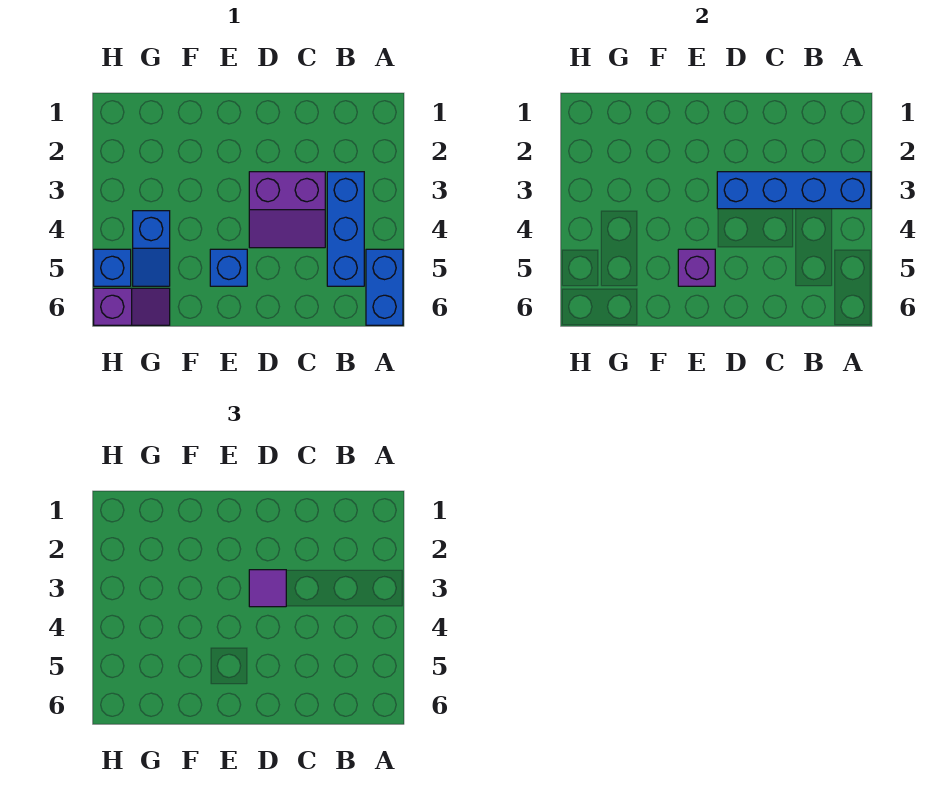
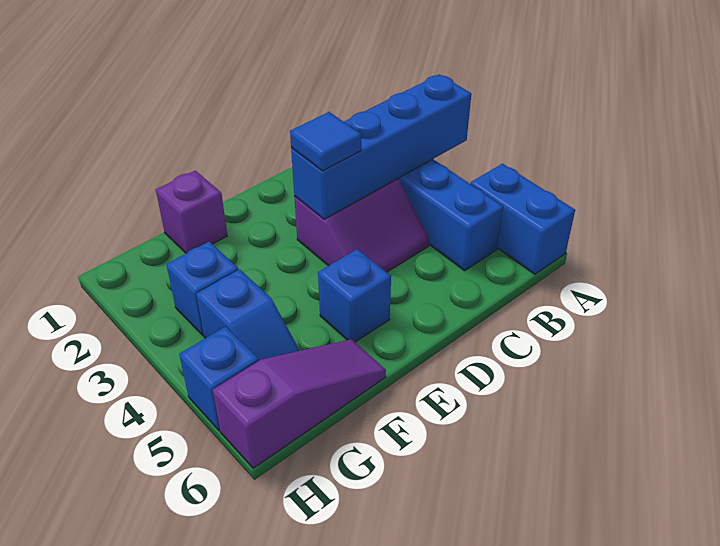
purple 1x1 tile [249,570,286,607] -> blue 1x1 tile [290,112,361,171]
purple 1x1 brick [678,249,715,286] -> purple 1x1 brick moved to [156,171,227,253]
none -> blue 1x1 brick [166,242,238,335]
purple 1x2 slope [94,288,170,325] -> purple 1x3 slope [213,339,386,468]

